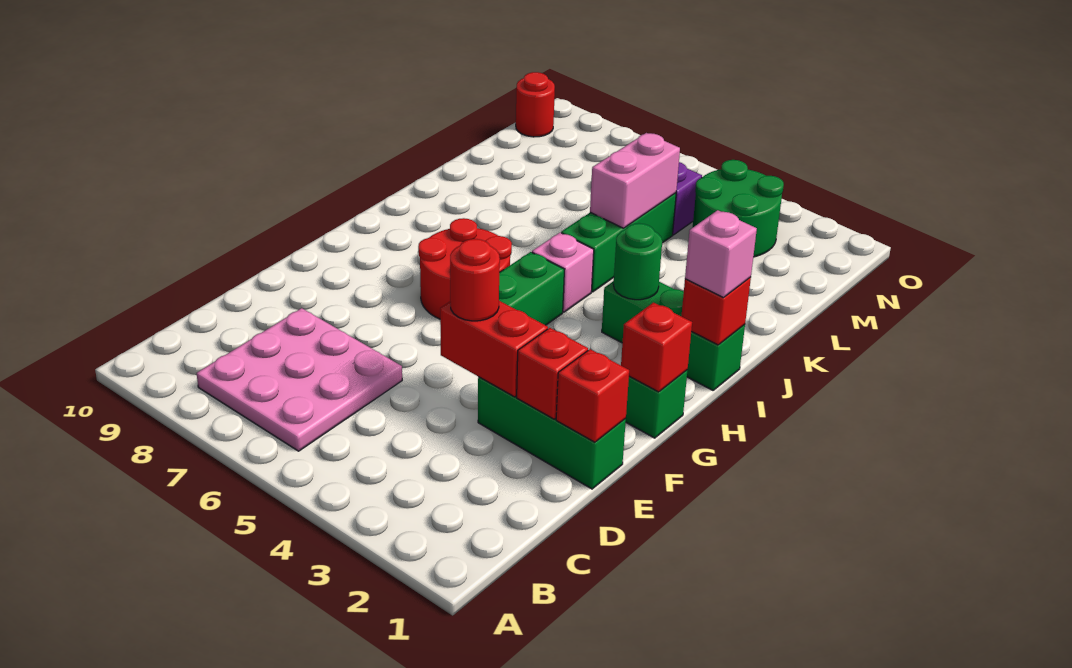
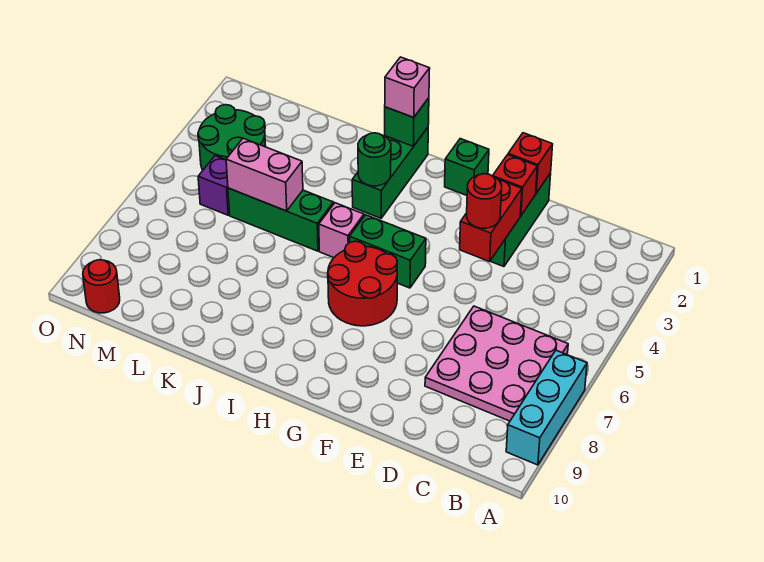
none -> cyan 1x3 brick [506,350,587,465]
red 1x1 brick [621,303,692,392] -> none
red 1x1 brick [681,277,751,345] -> green 1x1 brick [385,98,429,146]

